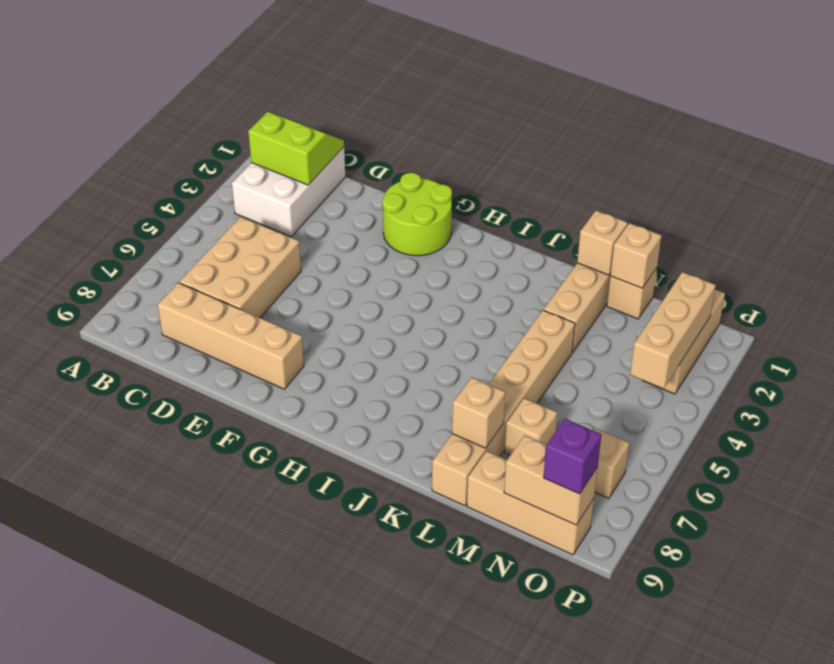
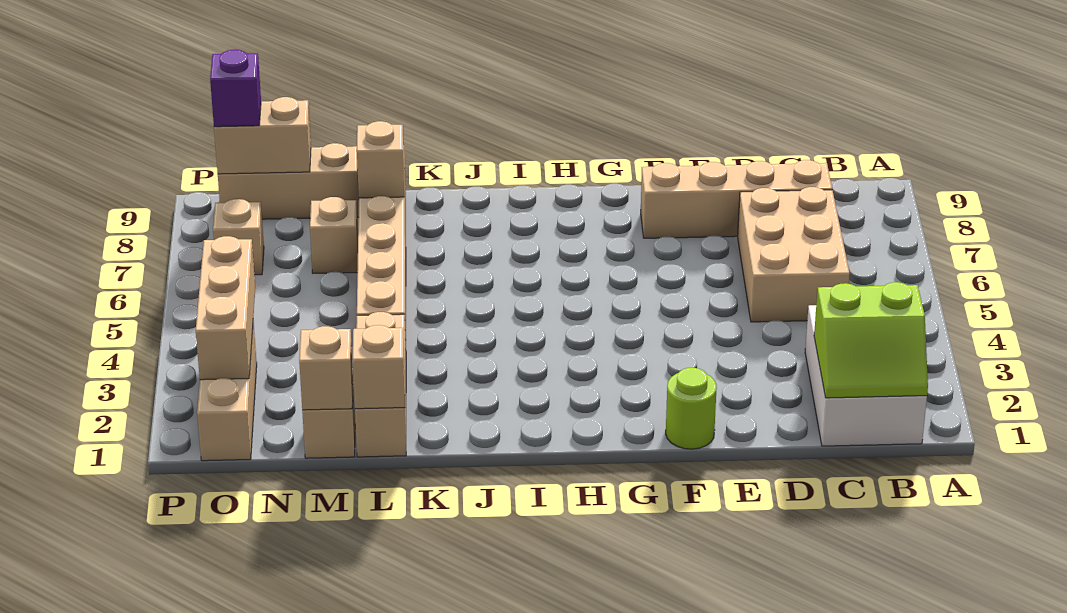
lime 2x2 round brick [382,173,452,256] -> lime 1x1 round brick [666,368,717,449]

